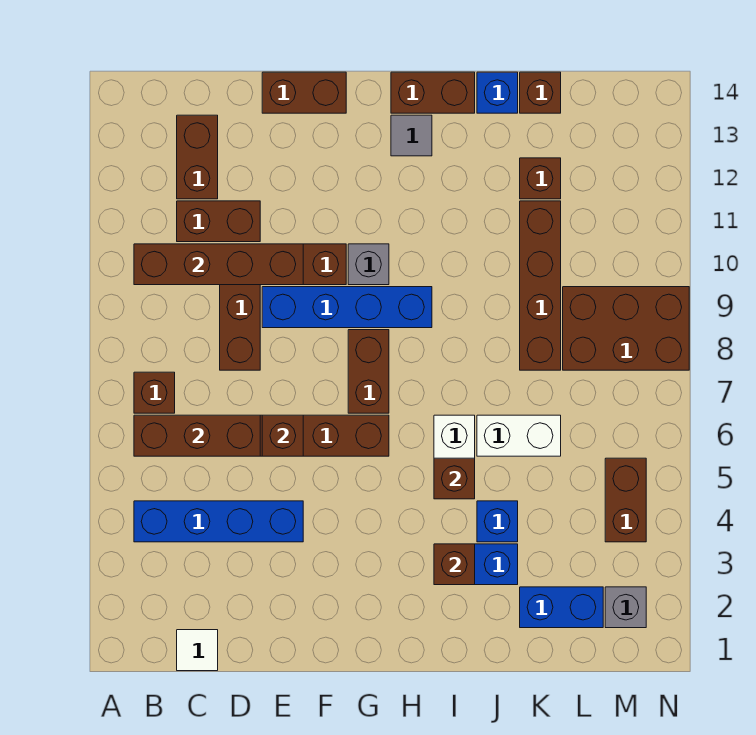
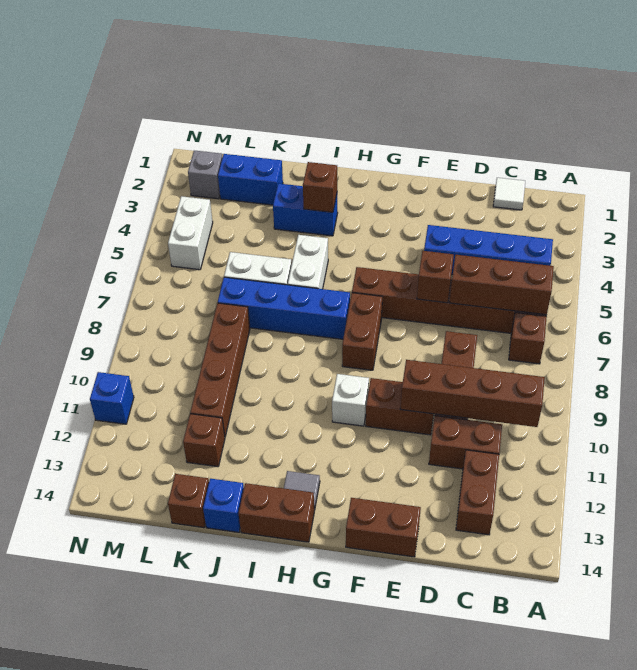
blue 1x4 brick [262,287,432,328] -> blue 1x4 brick moved to [218,277,350,339]
grey 1x1 brick [348,244,389,285] -> white 1x1 brick [332,374,369,426]
brown 1x1 brick [434,458,475,499] -> none
blue 1x1 brick [477,501,518,542] -> blue 1x1 brick moved to [90,372,134,424]
brown 2x3 brick [563,287,689,370] -> none
brown 1x2 brick [605,458,646,542] -> white 1x2 brick [168,196,213,270]

